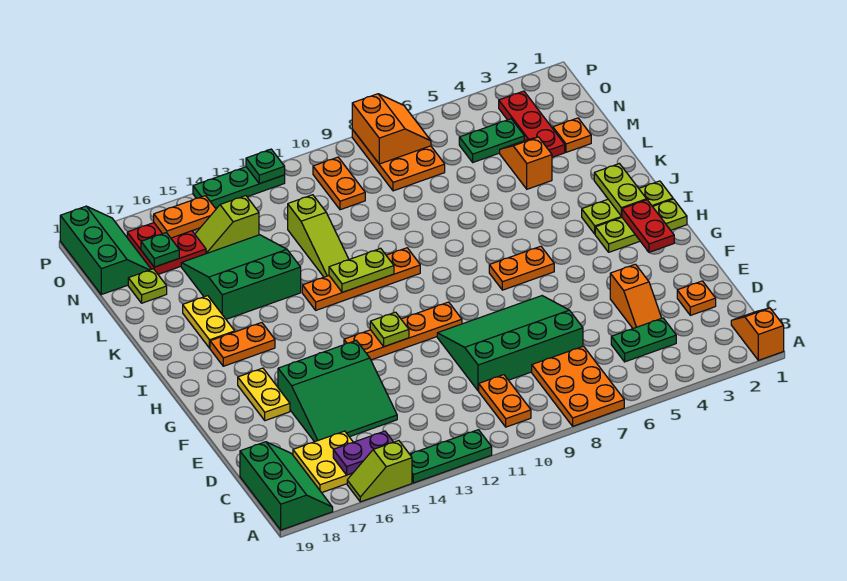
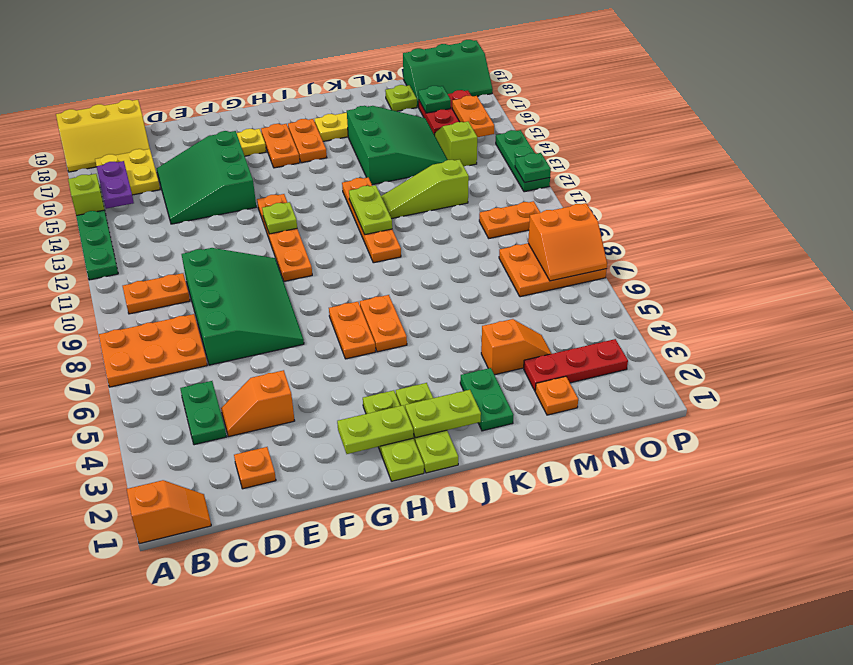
green 2x3 slope [240,442,333,530] -> yellow 2x3 slope [56,100,150,172]
red 1x2 plate [622,200,674,252] -> lime 1x2 plate [337,405,414,454]
none -> orange 1x2 plate [261,124,300,168]
none -> orange 1x2 plate [360,295,407,352]
green 1x2 plate [459,119,524,162] -> green 1x2 plate moved to [460,368,513,431]

